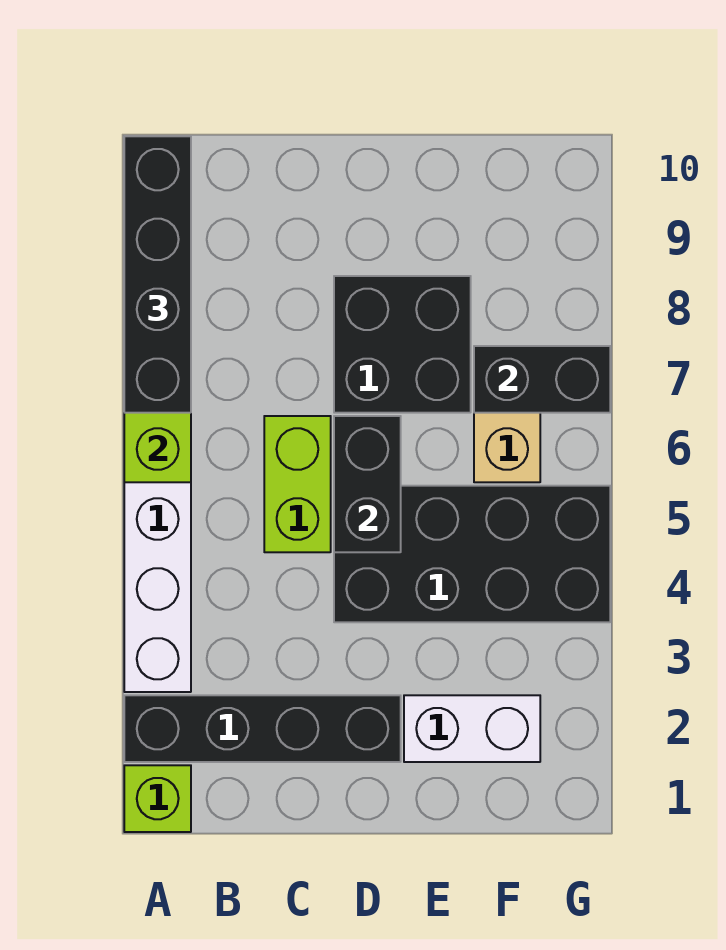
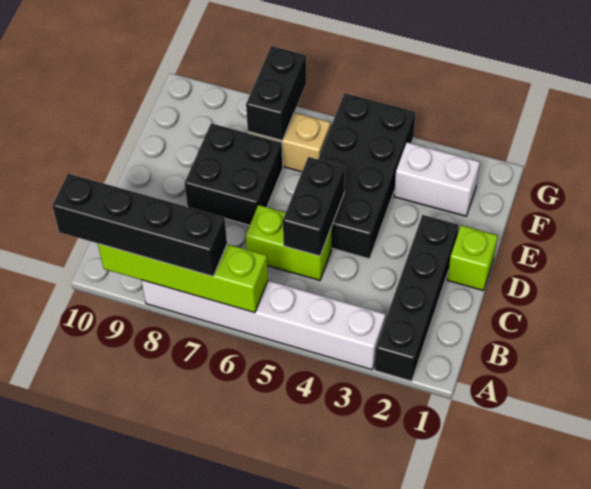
lime 1x1 brick [124,765,191,832] -> lime 1x1 brick moved to [447,225,498,291]
black 1x2 brick [334,416,401,552] -> black 1x2 brick turned to [283,157,345,256]
white 1x2 brick [404,695,540,762] -> white 1x2 brick turned to [394,142,480,216]

